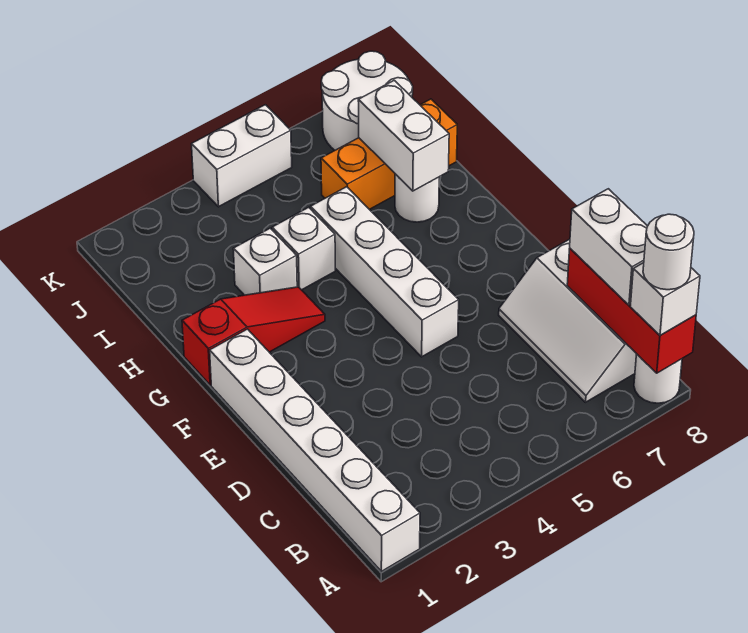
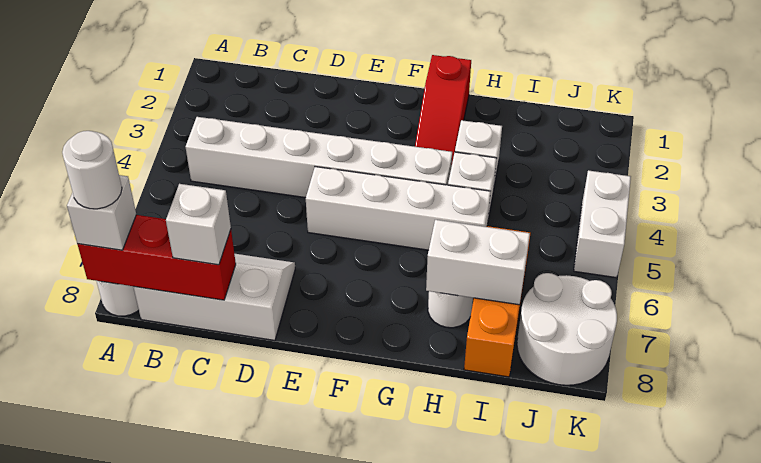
white 1x6 brick [210,329,420,571] -> white 1x6 brick moved to [186,117,452,198]
white 1x2 brick [570,189,647,305] -> white 1x1 brick [166,184,231,265]

